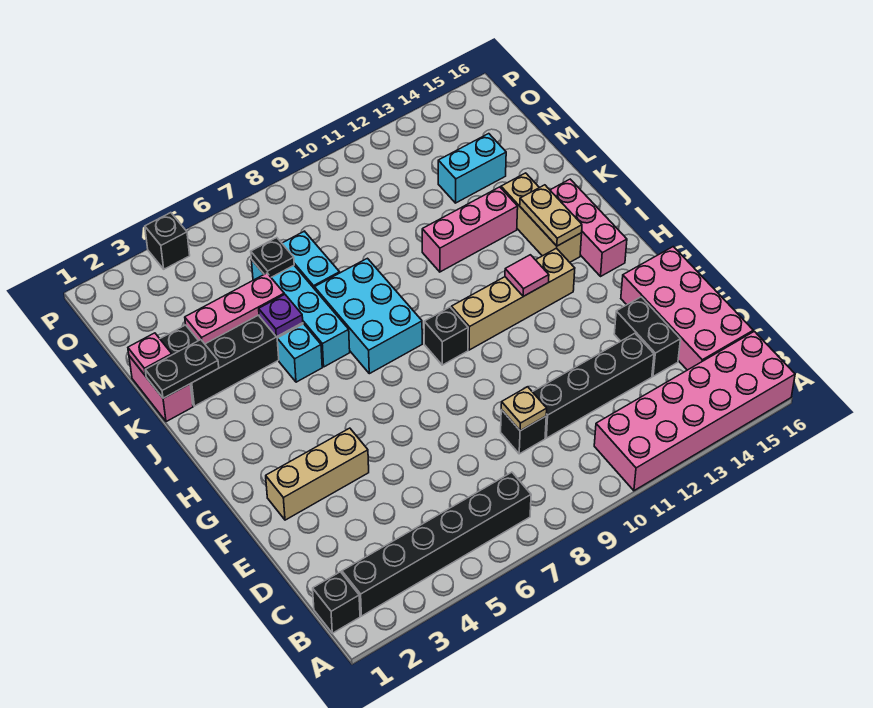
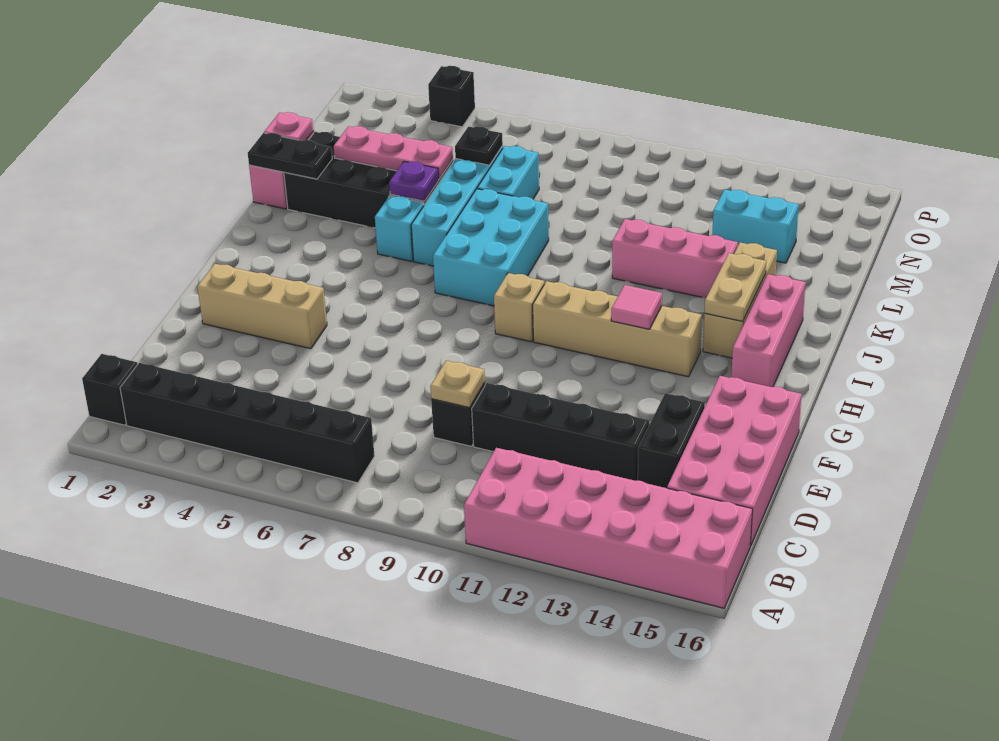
black 1x1 brick [424,307,468,365] -> tan 1x1 brick [494,273,544,342]

